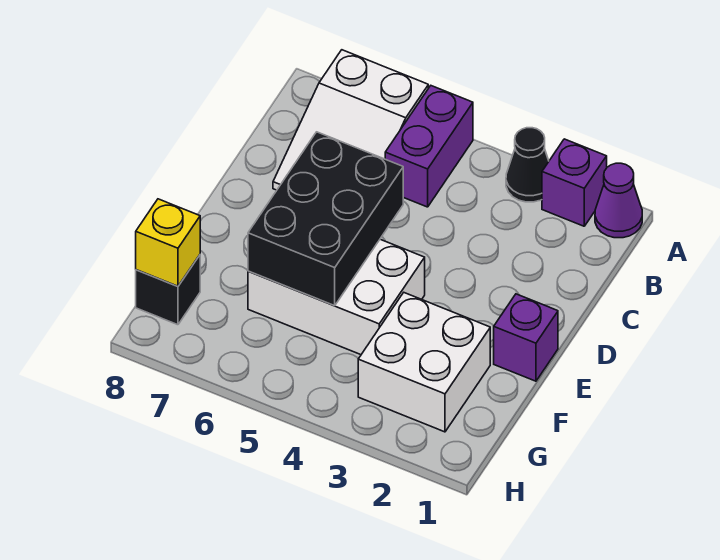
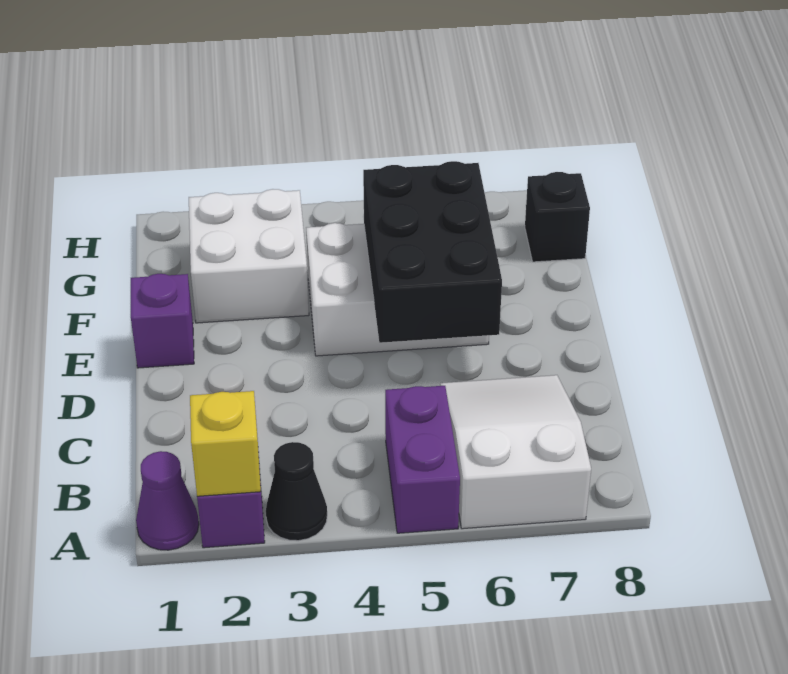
yellow 1x1 brick [136,199,200,286] -> yellow 1x1 brick moved to [190,391,261,496]

